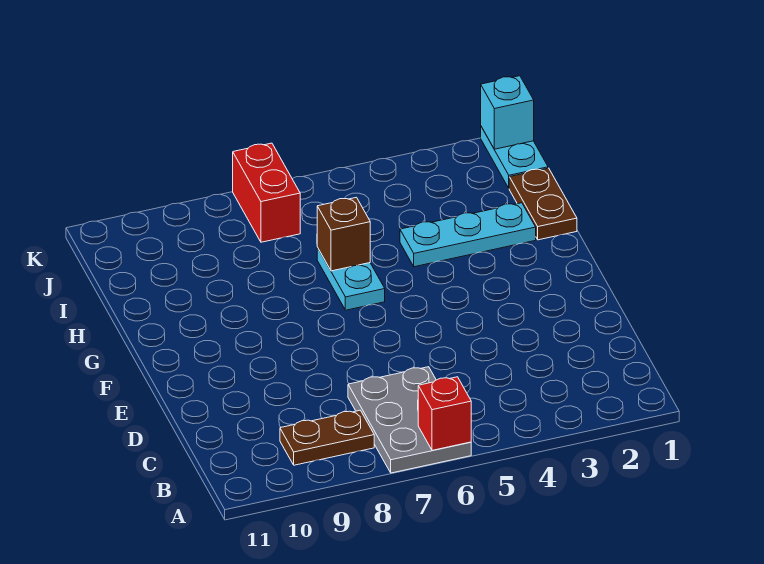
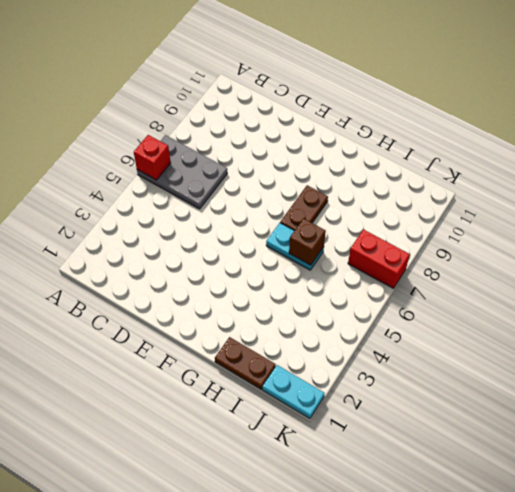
brown 1x2 plate [280,410,374,465] -> brown 1x2 plate moved to [280,185,328,231]
cyan 1x3 plate [400,203,536,267] -> none
cyan 1x1 brick [481,76,534,149] -> none

